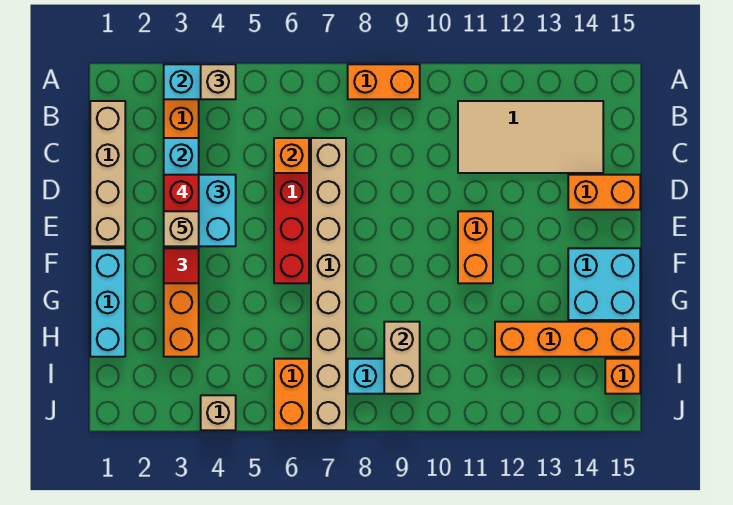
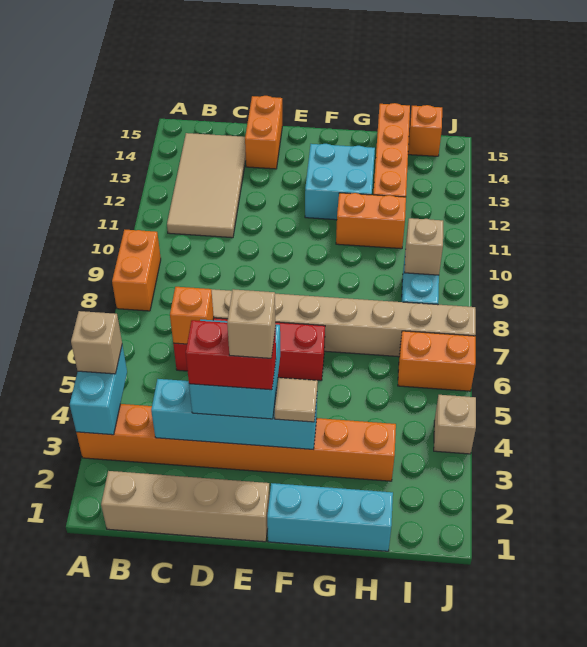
orange 1x2 brick [458,211,493,283] -> orange 1x2 brick moved to [336,193,406,249]
red 1x1 tile [164,248,199,283] -> tan 1x1 tile [275,378,318,422]
cyan 2x2 brick [568,248,640,320] -> cyan 2x2 brick moved to [305,144,375,220]
tan 1x2 brick [384,322,420,394] -> tan 1x1 brick [404,218,443,275]

